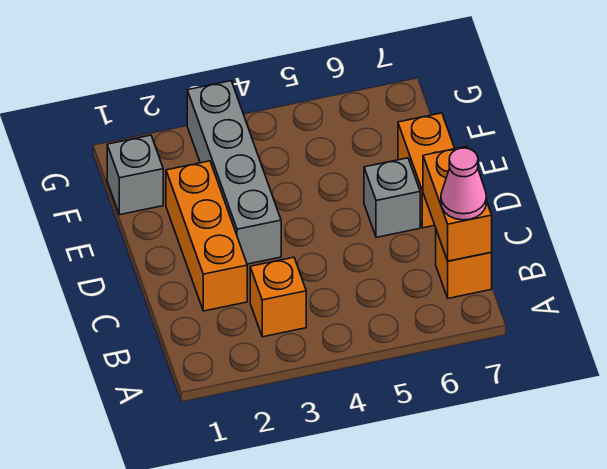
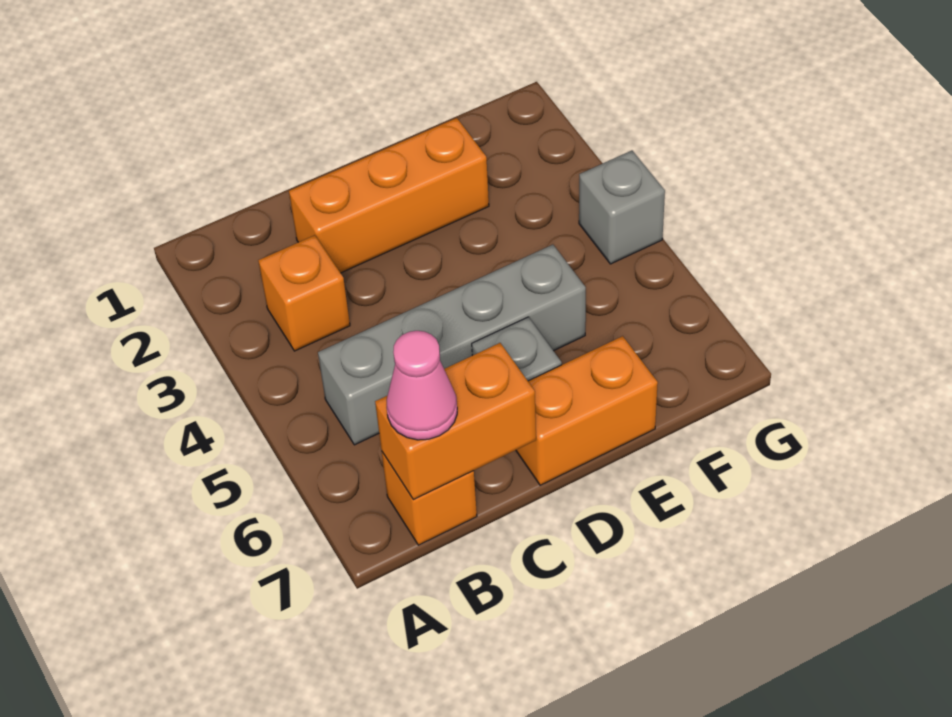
grey 1x4 brick [187,81,281,264] -> grey 1x4 brick moved to [318,245,586,445]
grey 1x1 brick [107,135,163,215] -> grey 1x1 brick moved to [579,151,665,264]

